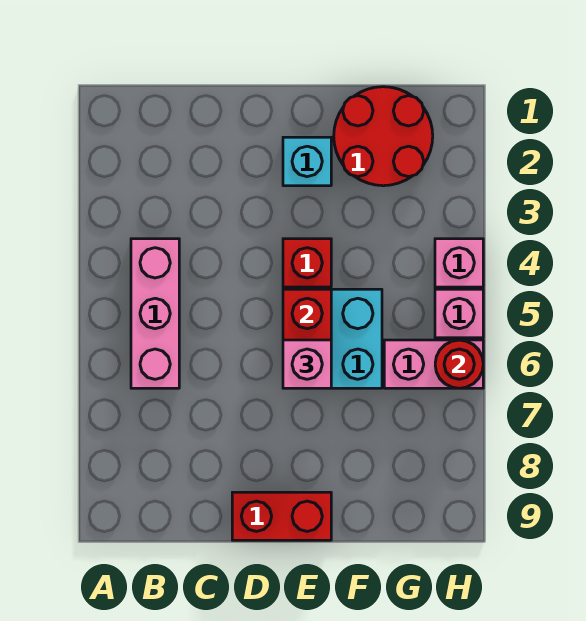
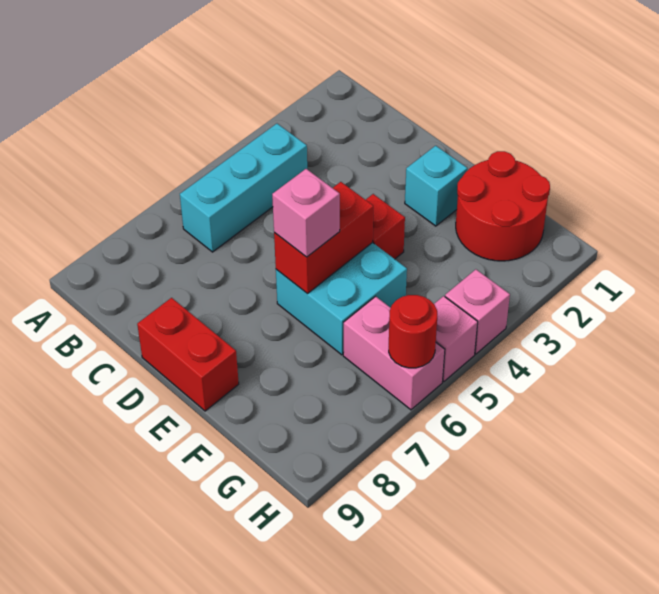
pink 1x3 brick [131,239,179,388] -> cyan 1x3 brick [180,124,307,252]

